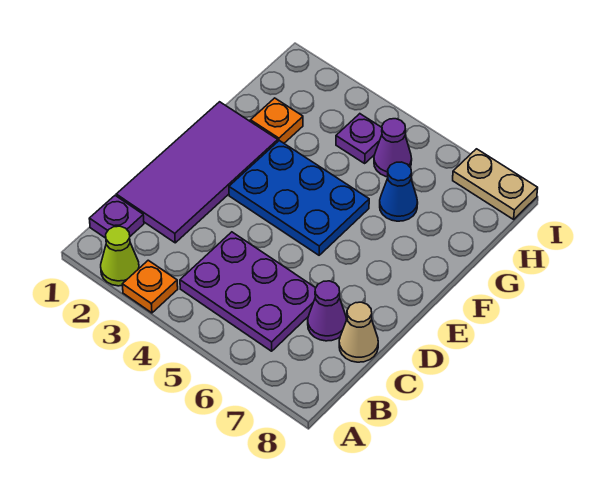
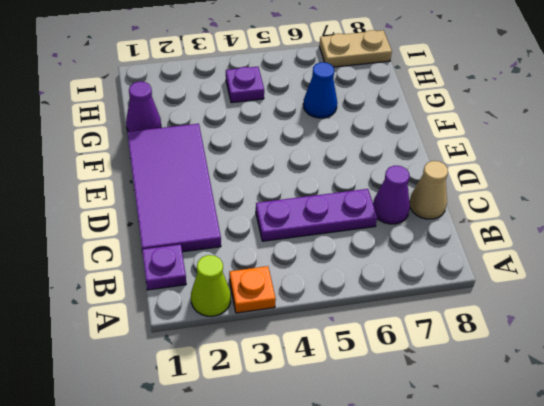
purple 2x3 plate [180,232,315,351] -> purple 1x3 plate [256,189,377,241]
blue 2x3 plate [229,141,369,255] -> none
orange 1x1 plate [251,98,303,143] -> none
purple 1x1 cone [374,119,412,177] -> purple 1x1 cone moved to [126,81,161,132]

